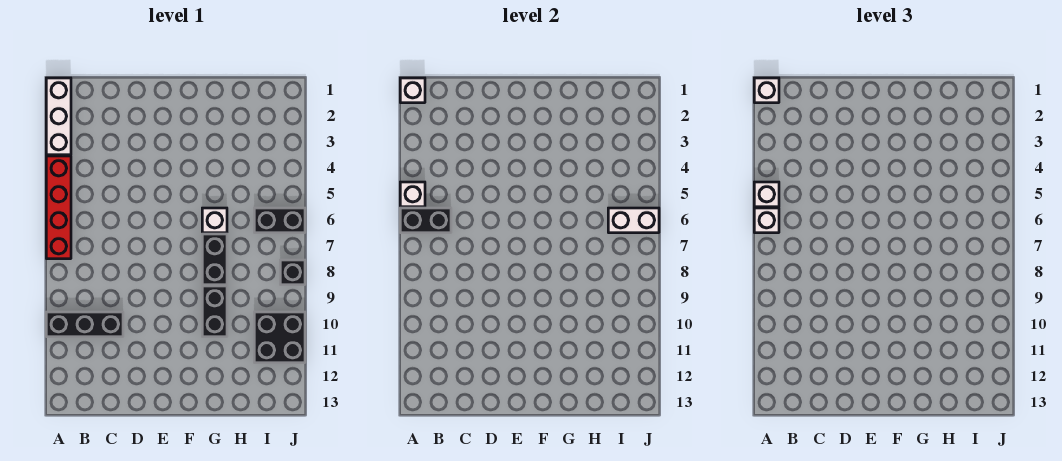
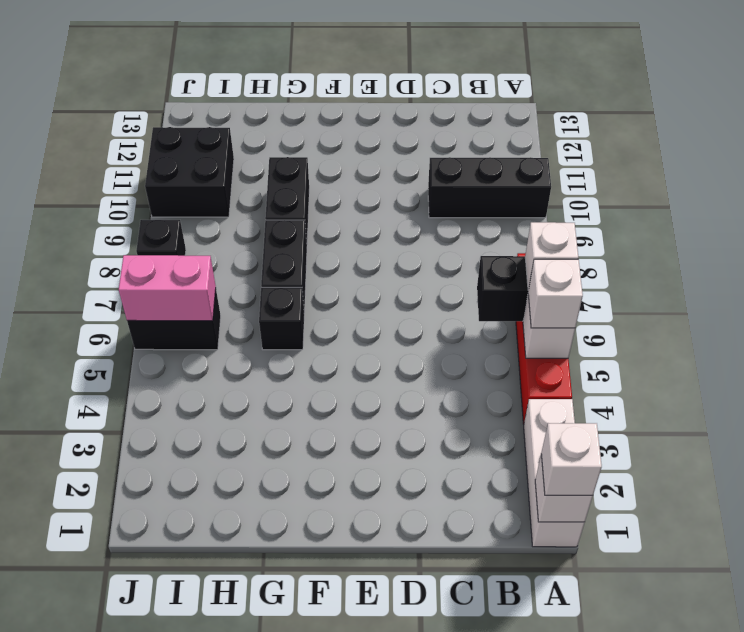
white 1x1 brick [202,208,227,233] -> black 1x1 brick [259,287,304,350]
white 1x2 brick [608,208,659,233] -> pink 1x2 brick [119,255,216,321]

